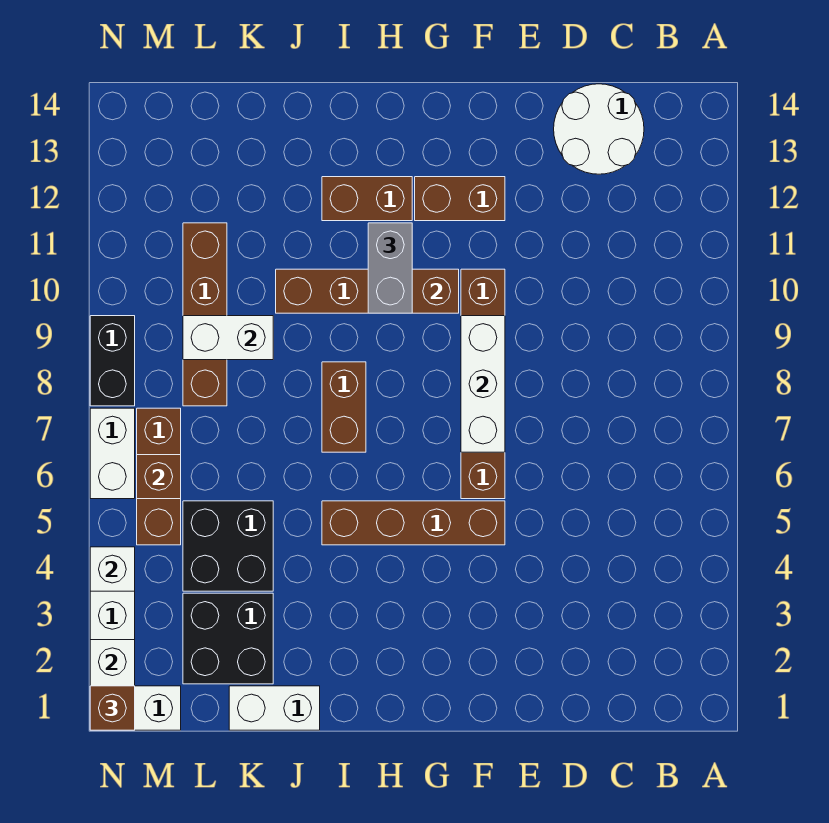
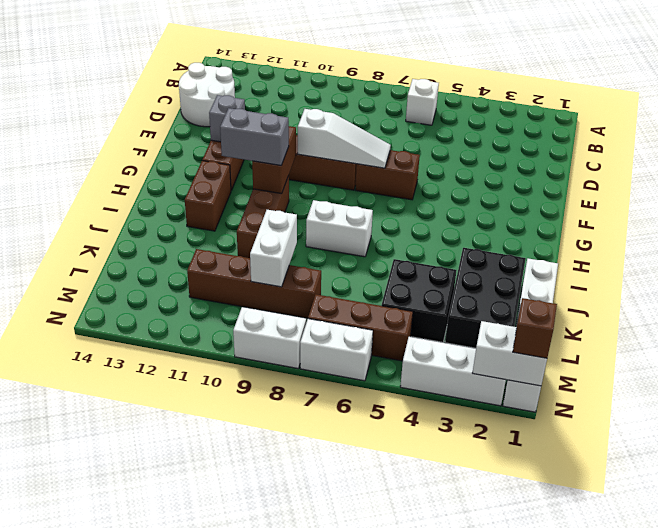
brown 1x4 brick [322,501,505,545] -> none
white 1x3 brick [461,316,505,452] -> white 1x3 slope [298,109,391,168]
none -> grey 1x1 brick [209,95,245,142]
brown 1x2 brick [322,362,366,452] -> white 1x2 brick [306,200,373,257]
black 2x2 brick [183,593,273,684] -> black 2x3 brick [445,248,526,348]
brown 1x1 brick [137,455,181,499] -> none
white 1x1 brick [90,547,135,591] -> white 1x1 brick moved to [406,79,439,125]
black 1x2 brick [90,316,135,406] -> white 1x2 brick [233,307,306,368]

